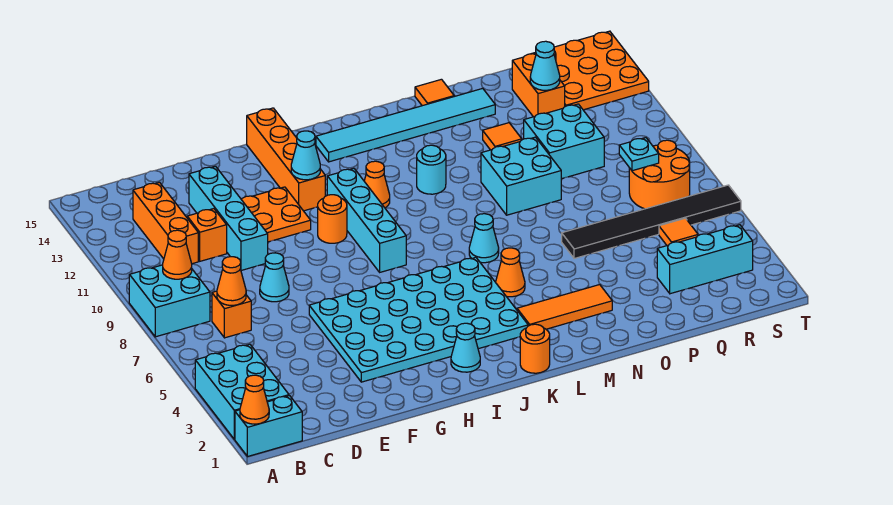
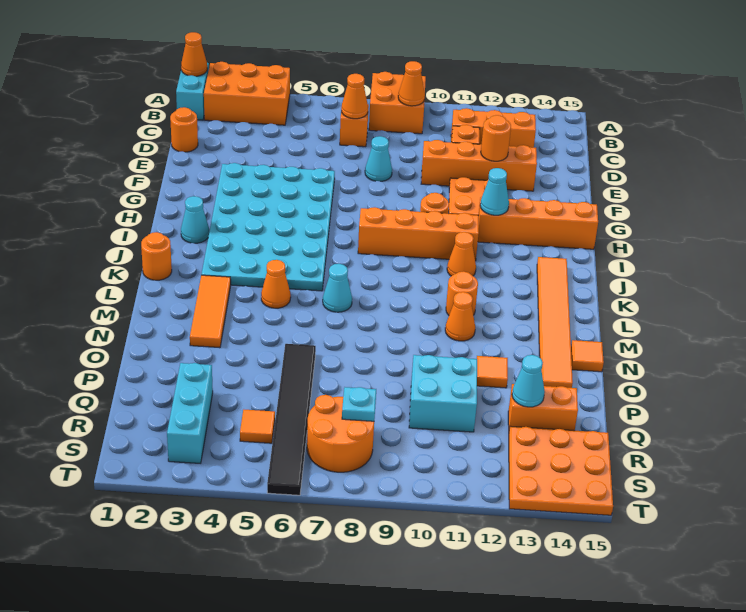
cyan 2x3 brick [195,344,289,439] -> orange 2x3 brick [204,62,290,125]
cyan 2x2 brick [129,265,210,337] -> orange 2x2 brick [369,72,426,134]
none -> orange 1x1 round brick [170,107,198,152]
cyan 1x4 brick [189,166,268,270] -> orange 1x4 brick [421,140,537,191]
none -> orange 1x1 round brick [481,115,511,161]
cyan 1x4 brick [327,168,406,272] -> orange 1x4 brick [358,207,479,261]
cyan 1x6 tile [316,88,495,162] -> orange 1x6 tile [537,257,573,388]
cyan 1x1 round brick [417,145,446,194] -> orange 1x1 round brick [446,271,478,315]
none -> orange 1x1 cone [445,292,475,341]
cyan 2x2 brick [481,137,561,215] -> none

